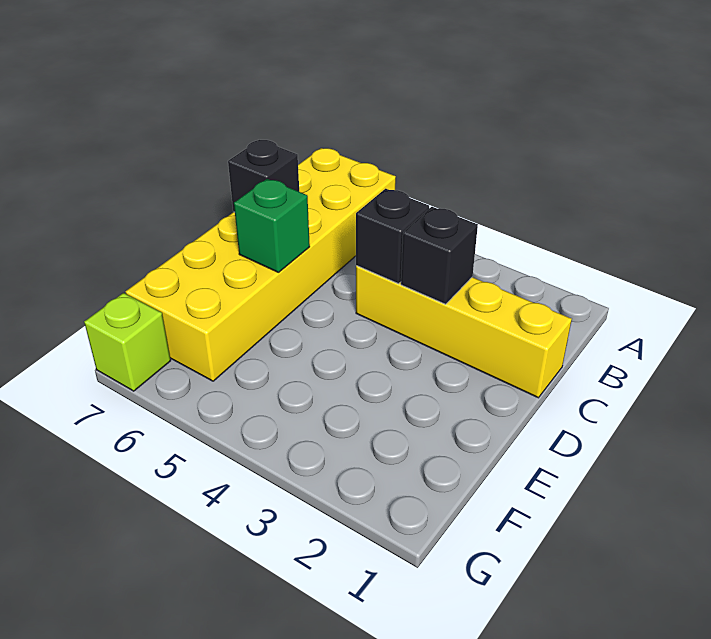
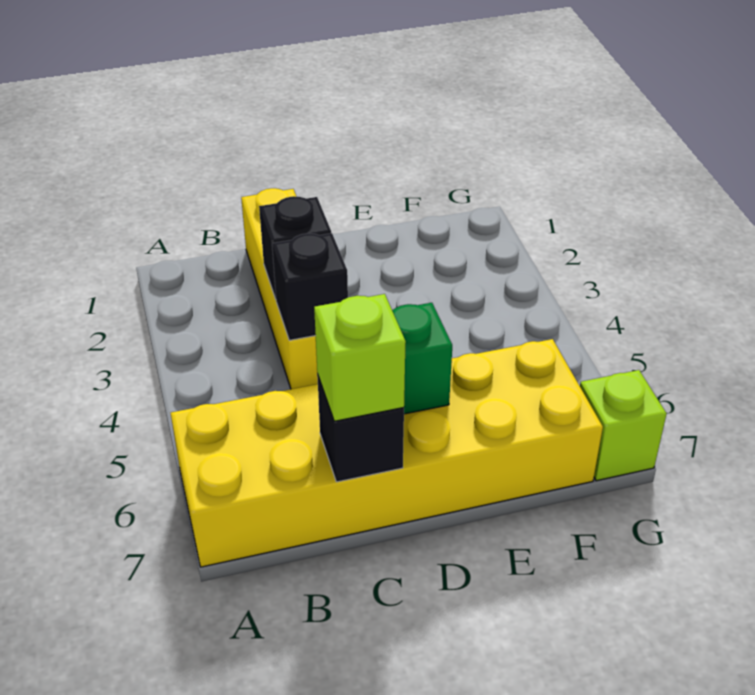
none -> lime 1x1 brick [314,294,406,421]

